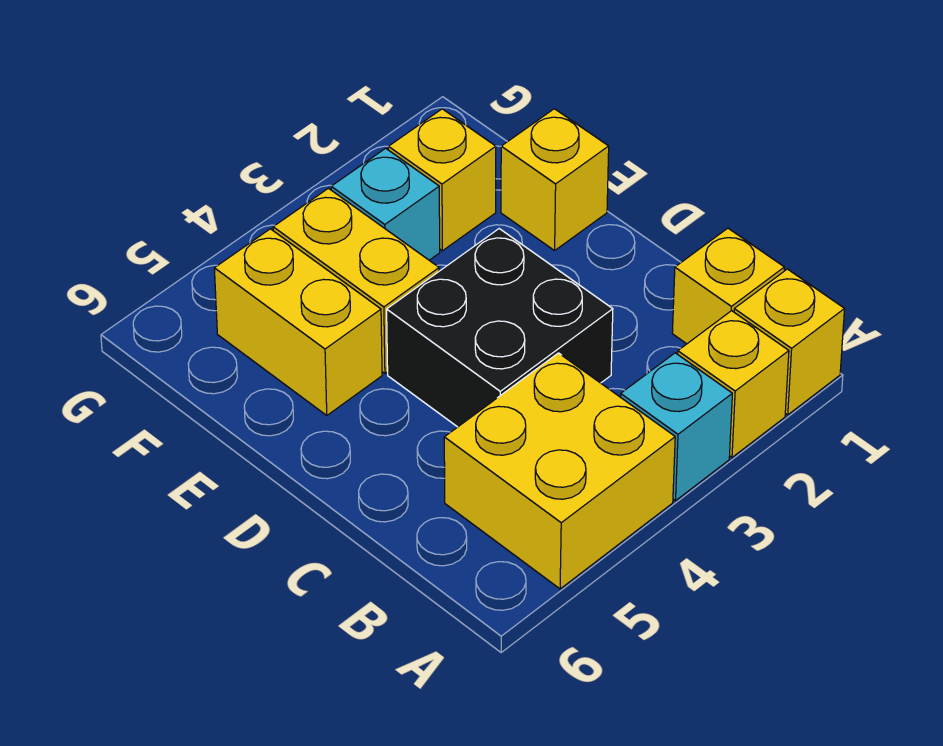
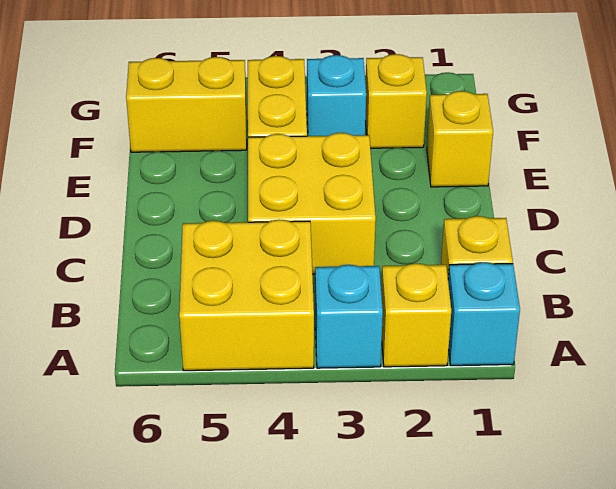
yellow 1x1 brick [734,269,845,415] -> cyan 1x1 brick [448,262,520,366]
black 2x2 brick [387,229,613,427] -> yellow 2x2 brick [248,133,376,274]
yellow 1x2 brick [214,229,382,415] -> yellow 1x2 brick turned to [126,57,247,152]

